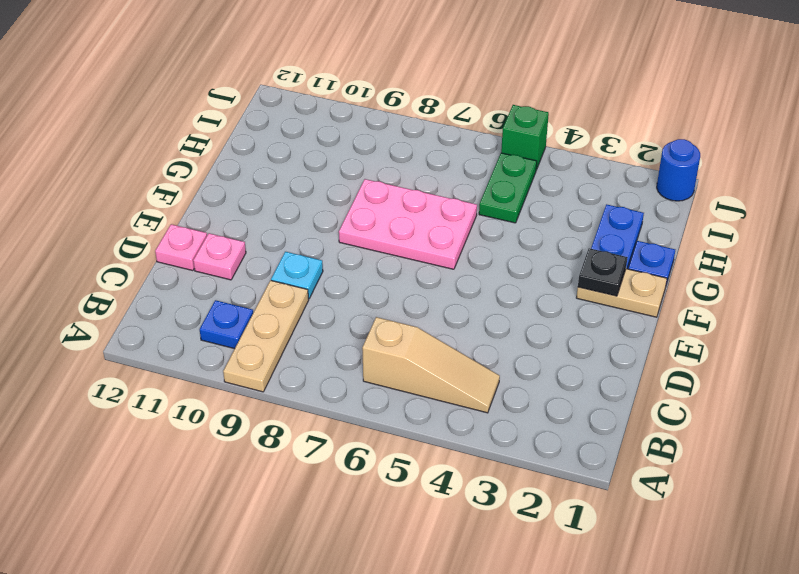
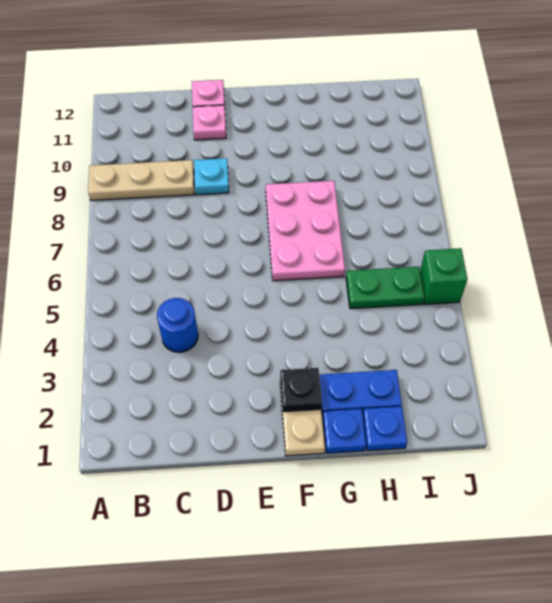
tan 1x3 slope [362,317,500,413] -> none
blue 1x1 plate [200,300,253,349] -> blue 1x1 plate moved to [363,406,407,451]
blue 1x1 round brick [657,139,700,201] -> blue 1x1 round brick moved to [157,298,198,352]

